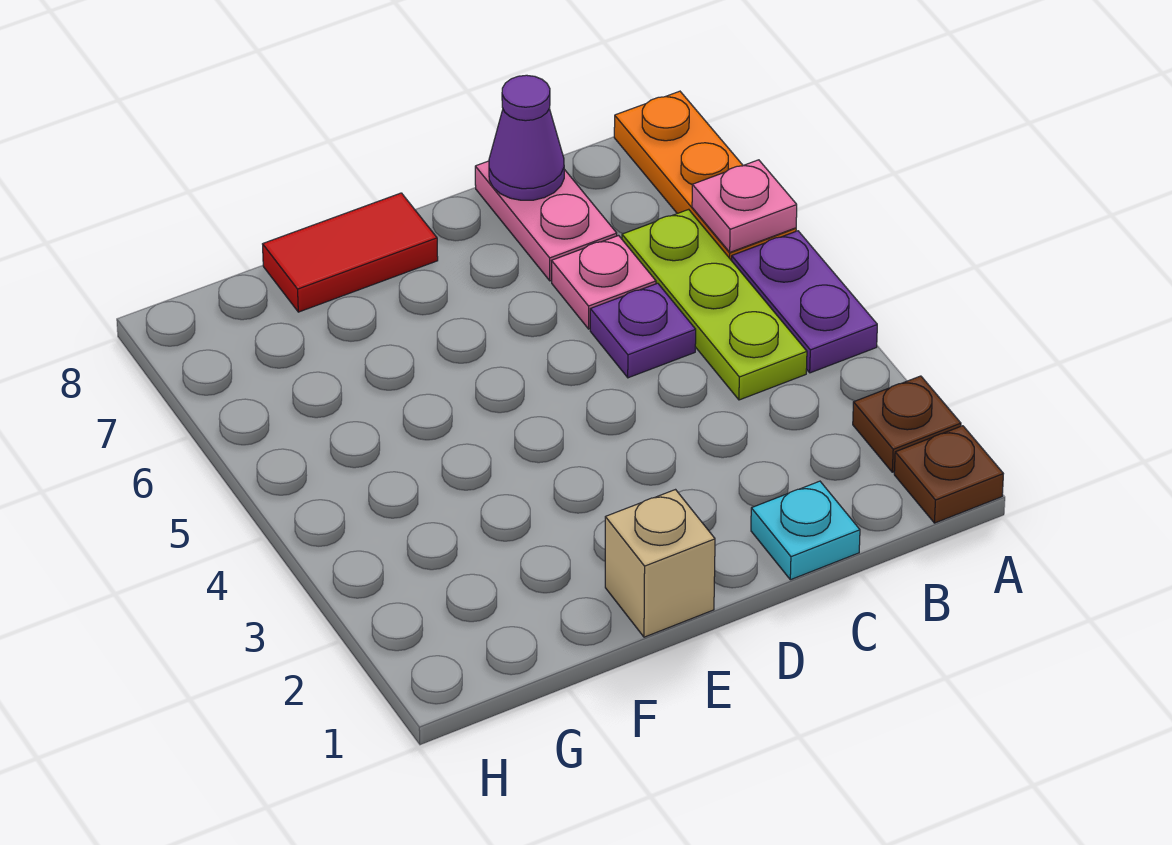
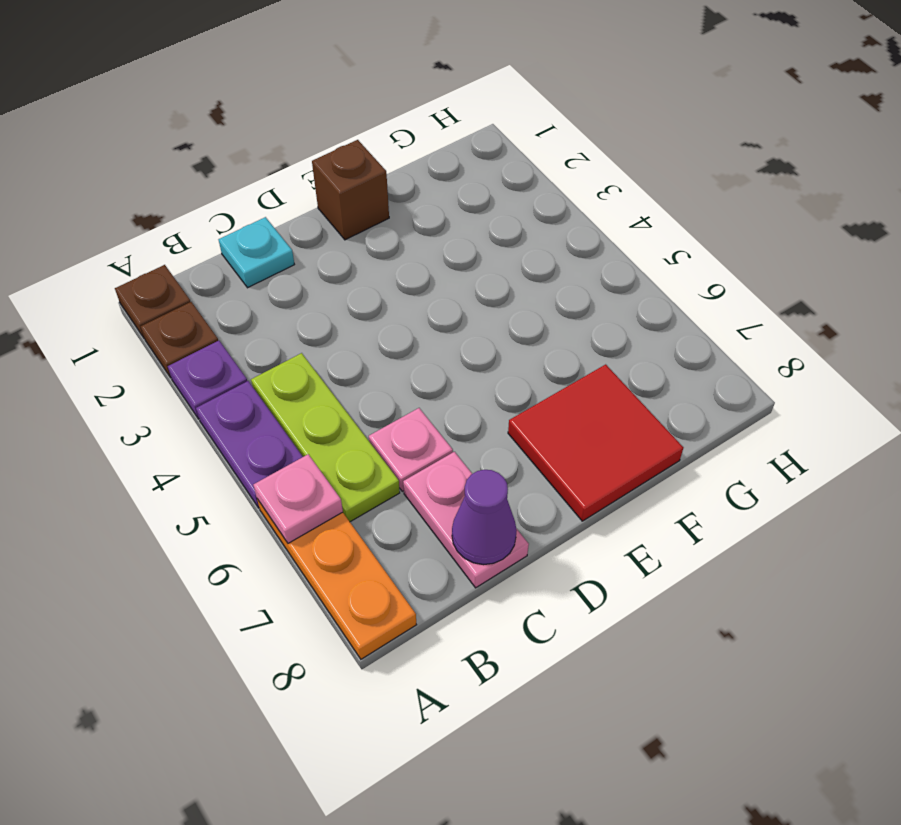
purple 1x1 plate [590,283,696,378] -> purple 1x1 plate moved to [168,340,247,419]
tan 1x1 brick [605,490,715,637] -> brown 1x1 brick [312,140,389,240]
red 1x2 tile [263,193,438,312] -> red 2x2 tile [508,364,684,521]

